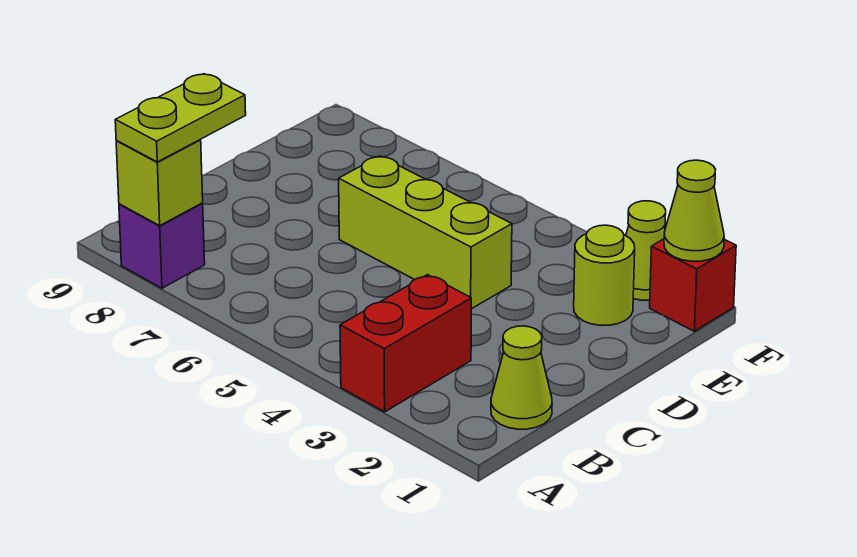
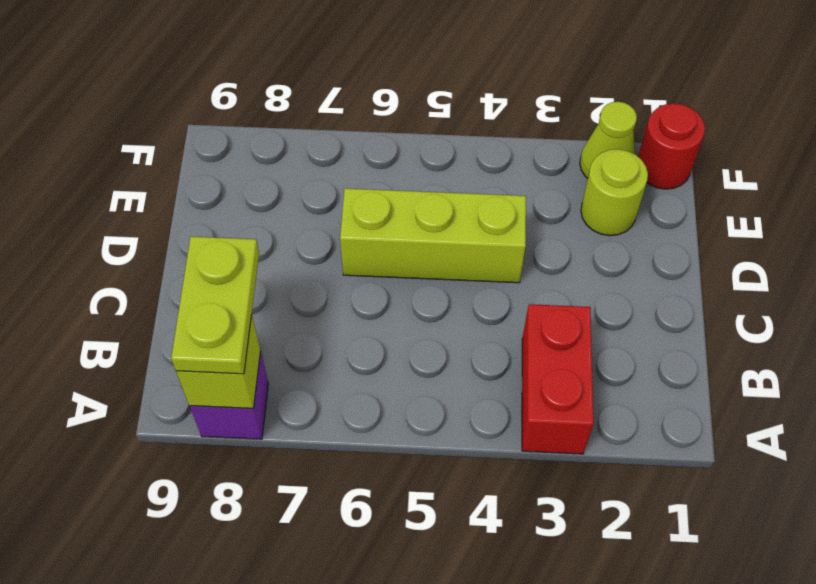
lime 1x1 cone [491,326,552,429] -> none
red 1x1 brick [650,239,736,331] -> red 1x1 round brick [638,103,705,189]
lime 1x1 cone [664,160,724,261] -> none

